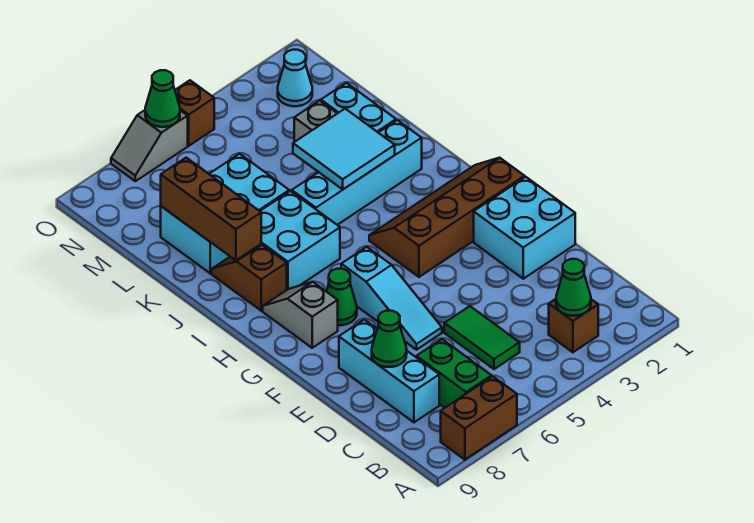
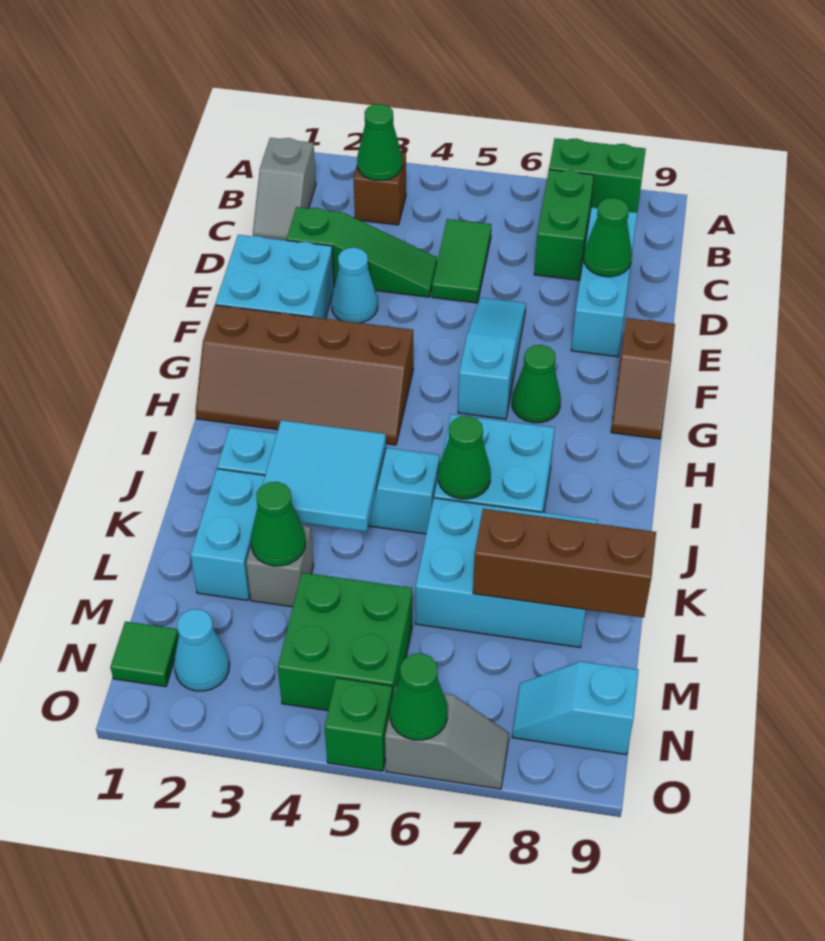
brown 1x2 brick [441,376,517,460] -> green 1x2 brick [549,138,646,213]
none -> green 1x3 slope [287,207,437,297]
none -> cyan 1x1 cone [331,248,378,323]
grey 1x2 slope [263,282,338,348] -> grey 1x2 slope moved to [253,138,316,240]
brown 1x2 slope [212,245,287,311] -> brown 1x2 slope moved to [611,318,675,439]
none -> green 1x1 cone [438,416,491,499]
brown 1x3 brick [161,158,261,260] -> brown 1x3 brick turned to [473,509,656,618]
none -> green 1x1 cone [251,482,305,566]
none -> green 2x2 brick [278,573,412,711]
none -> green 1x1 tile [110,622,179,687]
none -> cyan 1x2 slope [512,661,639,754]
brown 1x1 brick [175,80,214,146] -> green 1x1 brick [325,678,392,771]

